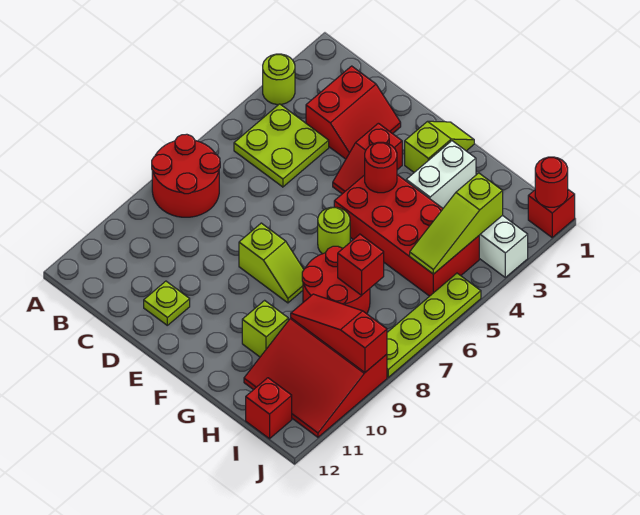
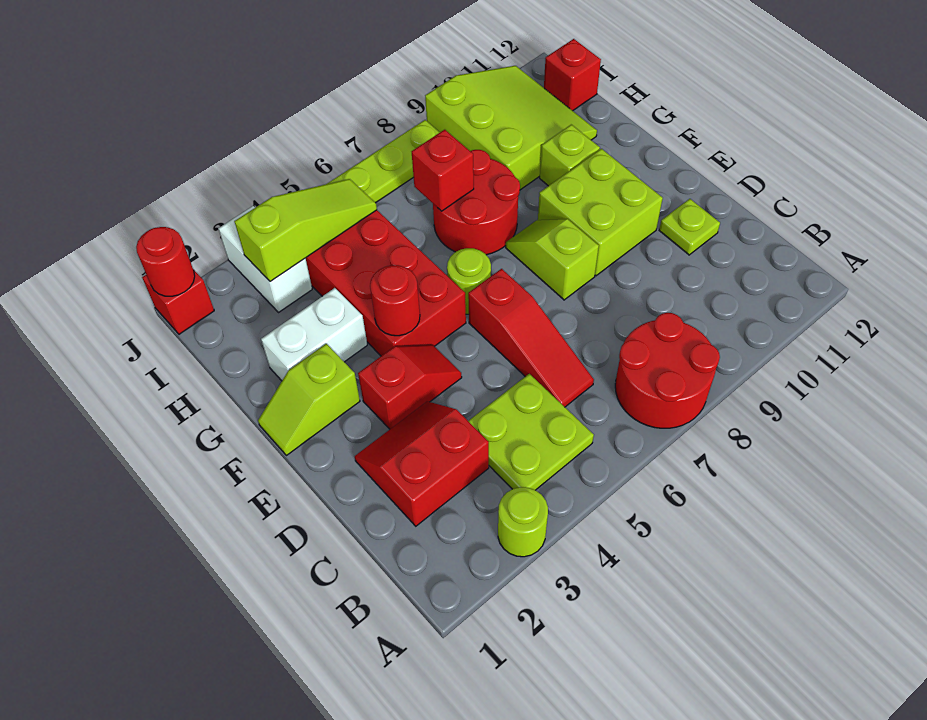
none -> lime 2x2 brick [538,149,663,276]
red 3x3 slope [244,318,387,437] -> lime 3x3 slope [425,66,597,190]
red 1x3 slope [291,294,387,372] -> red 1x3 slope moved to [468,269,594,407]

